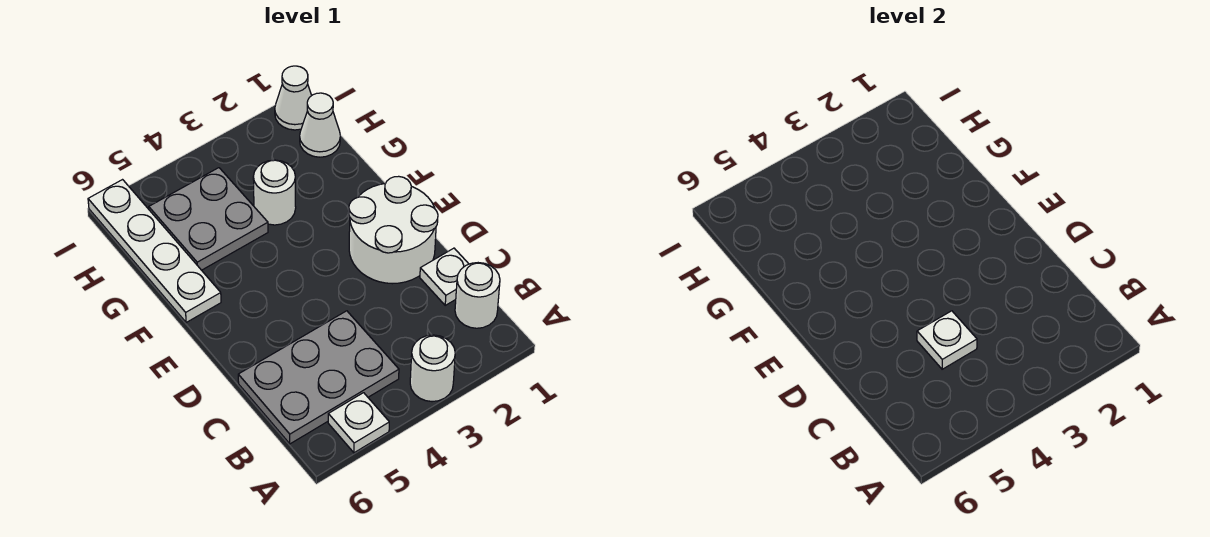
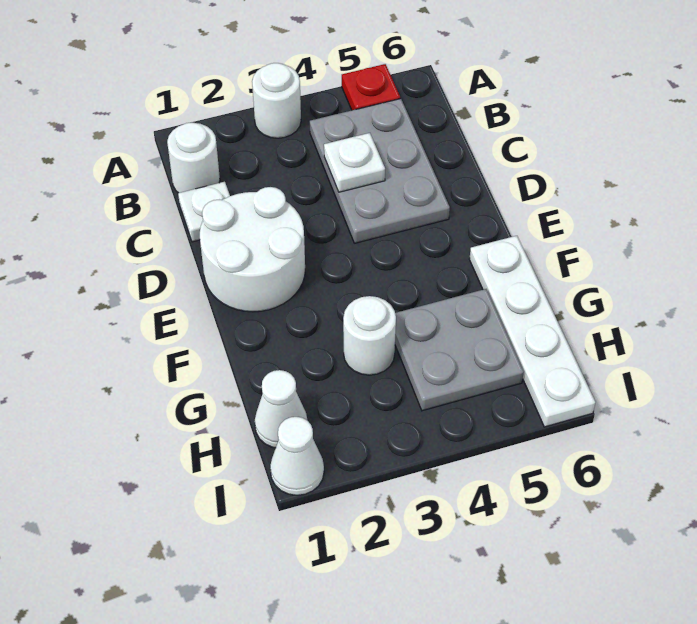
white 1x1 plate [328,393,389,453] -> red 1x1 plate [342,64,400,110]
grey 2x3 plate [238,311,399,444] -> grey 2x3 plate turned to [310,99,450,243]

